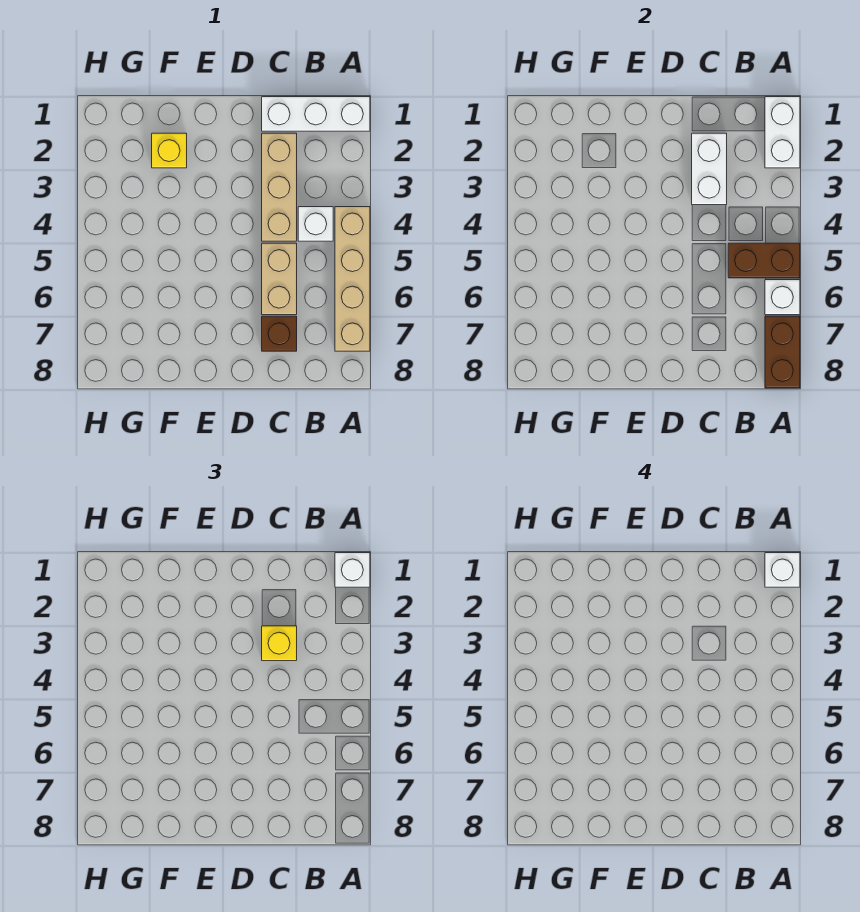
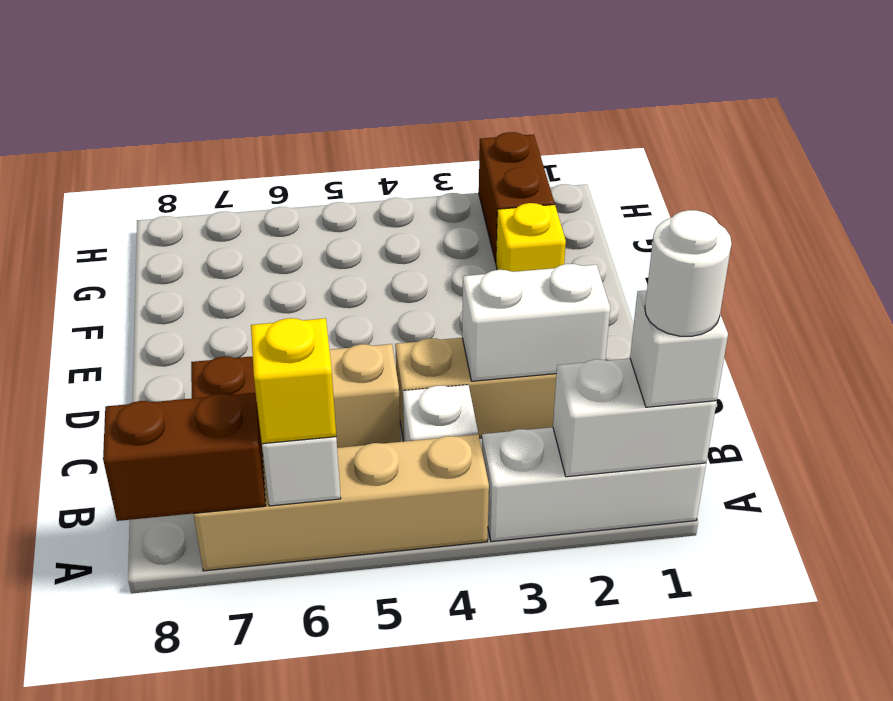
white 1x3 brick [262,97,370,131] -> white 1x3 brick turned to [482,427,706,542]
white 1x1 brick [765,553,800,587] -> white 1x1 round brick [645,210,731,336]
brown 1x2 brick [728,243,800,278] -> brown 1x2 brick moved to [479,132,554,263]
yellow 1x1 brick [262,626,297,661] -> yellow 1x1 brick moved to [251,318,336,444]

